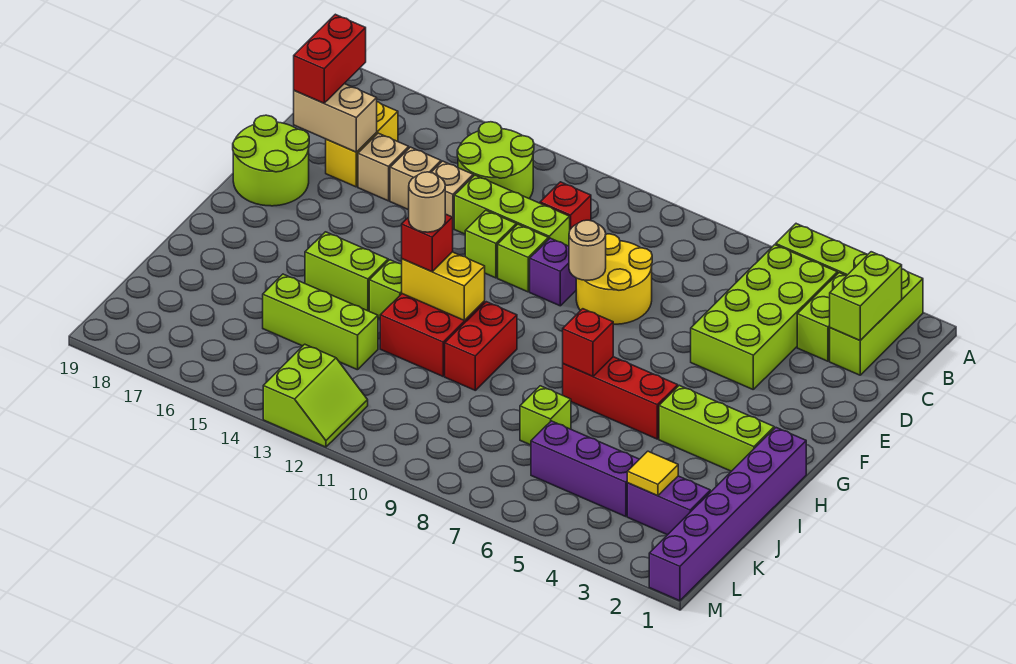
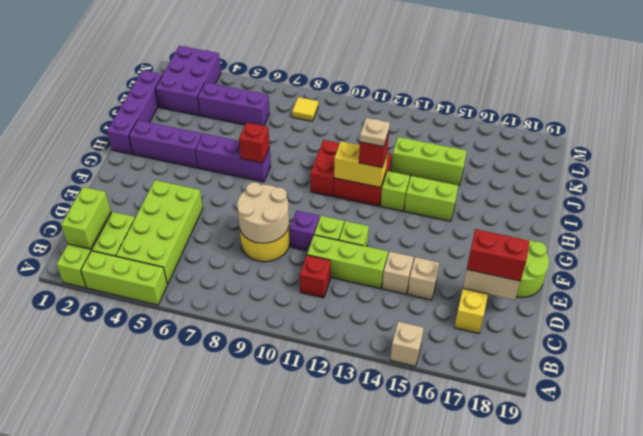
lime 2x2 round brick [457,122,534,198] -> none
red 1x2 brick [294,14,366,103] -> red 1x2 brick turned to [467,229,530,281]
tan 1x1 brick [358,133,409,201] -> tan 1x1 brick moved to [390,322,424,366]
tan 1x1 round brick [569,220,606,280] -> tan 2x2 round brick [237,182,289,243]
purple 1x6 brick [649,428,806,601] -> purple 1x4 brick [107,70,162,154]
lime 1x3 brick [659,385,774,471] -> purple 1x3 brick [129,120,202,168]
red 1x3 brick [563,357,678,439] -> purple 1x3 brick [195,134,271,182]
tan 1x1 round brick [409,172,445,232] -> tan 1x1 plate [360,118,390,147]
lime 1x1 brick [520,386,571,445] -> none
purple 1x2 brick [627,476,710,535] -> purple 2x3 brick [155,46,221,116]
yellow 1x1 tile [627,451,678,496] -> yellow 1x1 tile moved to [292,97,318,121]
lime 2x2 slope [263,344,368,447] -> none

